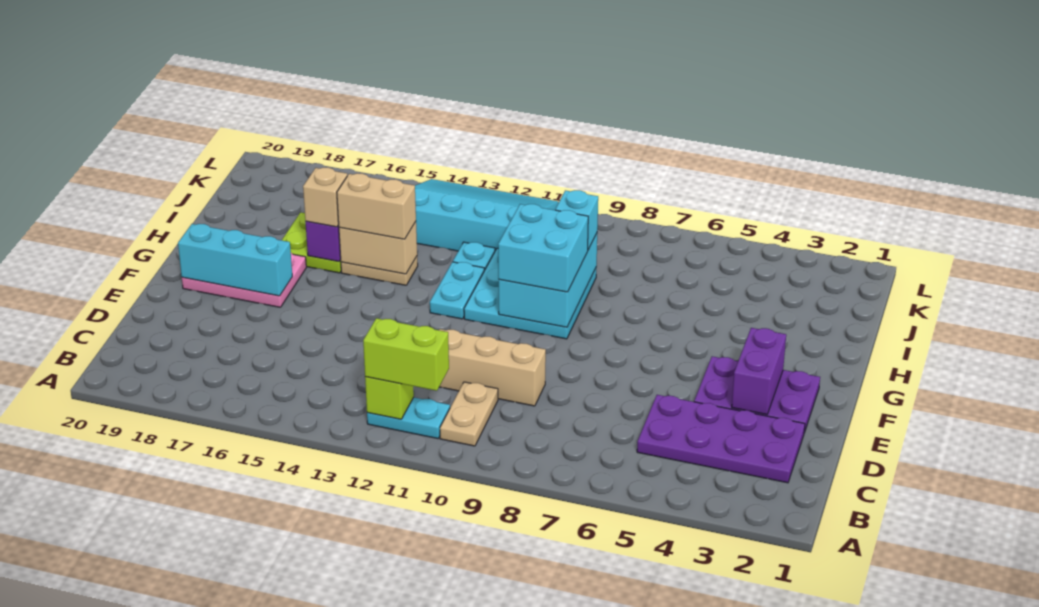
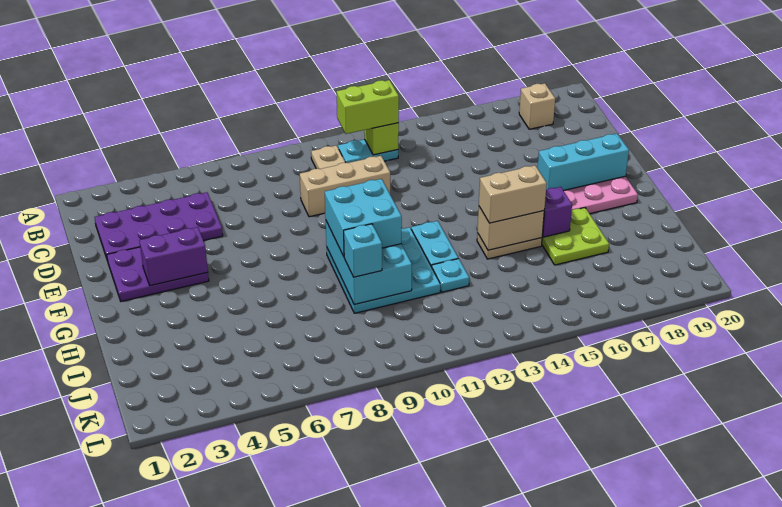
purple 1x2 brick [732,328,786,414] -> purple 1x2 brick turned to [139,227,208,286]
tan 1x1 brick [303,168,347,227] -> tan 1x1 brick moved to [519,83,555,129]
cyan 3x4 slope [415,179,559,251] -> none

